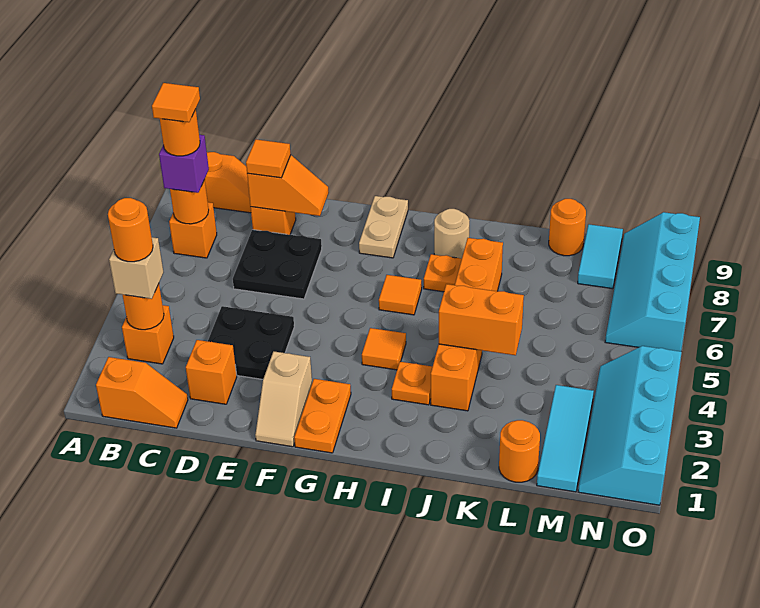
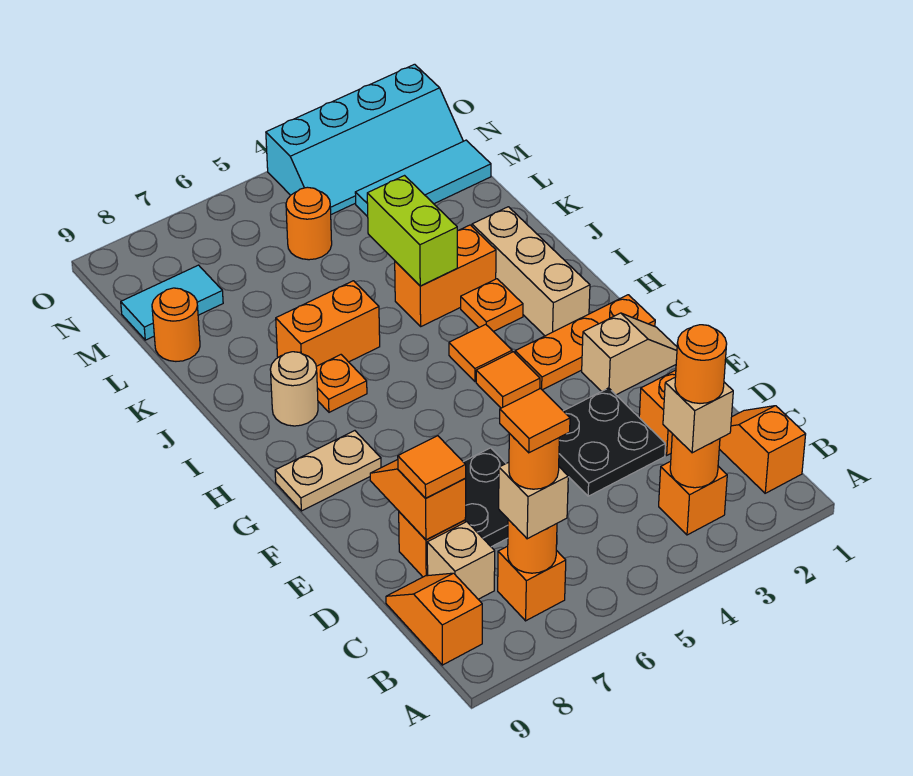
purple 1x1 brick [159,135,209,193] -> tan 1x1 brick [499,462,568,539]
none -> tan 1x1 brick [427,522,495,599]
orange 1x2 plate [294,379,351,453] -> orange 1x3 plate [515,295,655,390]
none -> tan 1x3 brick [472,207,590,336]
orange 1x1 tile [379,275,422,315] -> orange 1x1 tile moved to [476,352,540,408]
orange 1x2 brick [439,284,524,355] -> lime 1x2 brick [367,176,457,286]
orange 1x1 round brick [499,420,540,482] -> orange 1x1 round brick moved to [286,187,332,260]
cyan 2x4 slope [605,212,700,351] -> none

